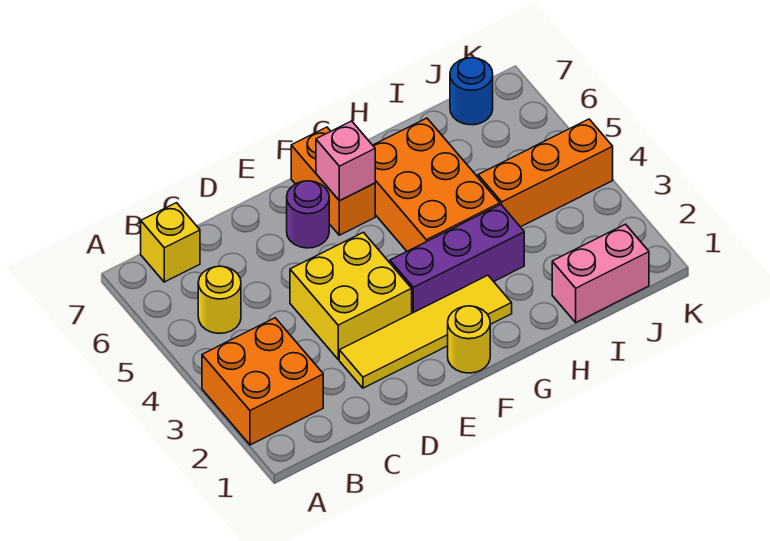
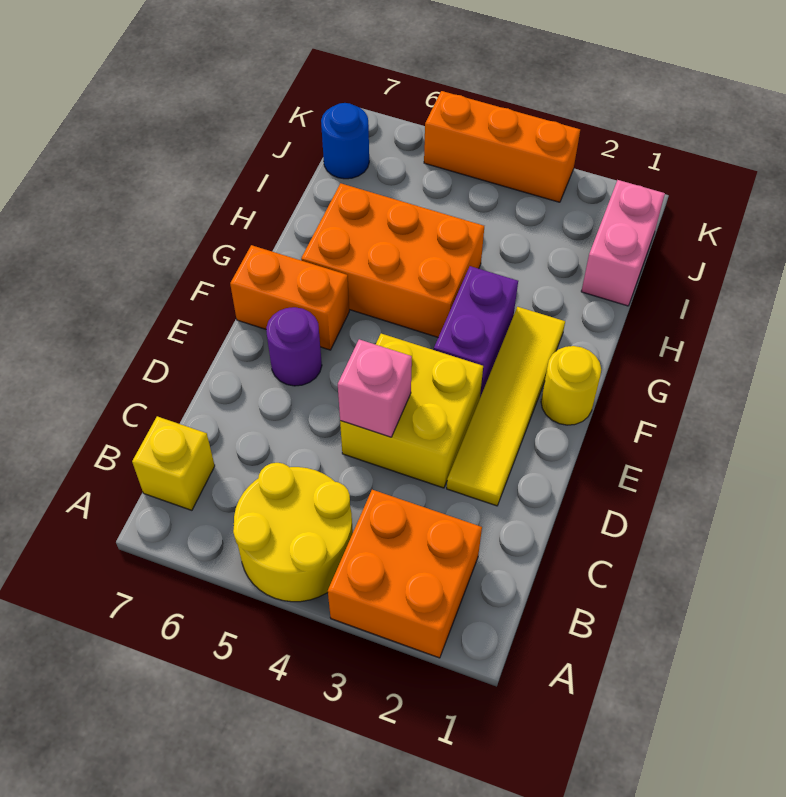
yellow 1x1 round brick [198,266,241,333] -> yellow 2x2 round brick [233,463,353,602]
purple 1x3 brick [390,205,524,313] -> purple 1x2 brick [434,266,518,397]
pink 1x1 brick [316,121,375,201] -> pink 1x1 brick moved to [338,339,412,437]
orange 1x3 brick [478,119,613,227] -> orange 1x3 brick turned to [424,91,580,202]

